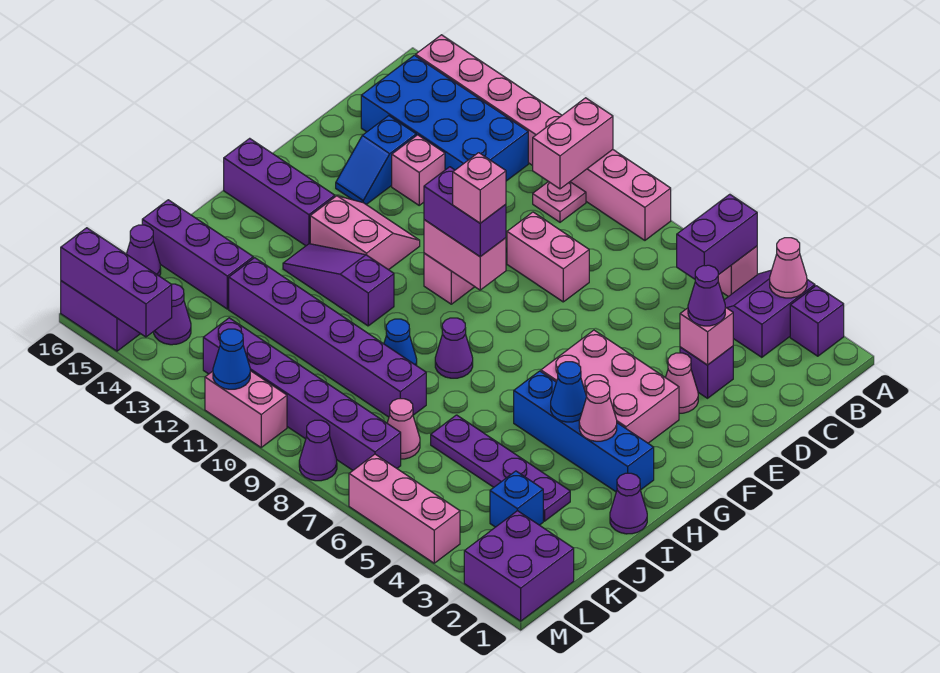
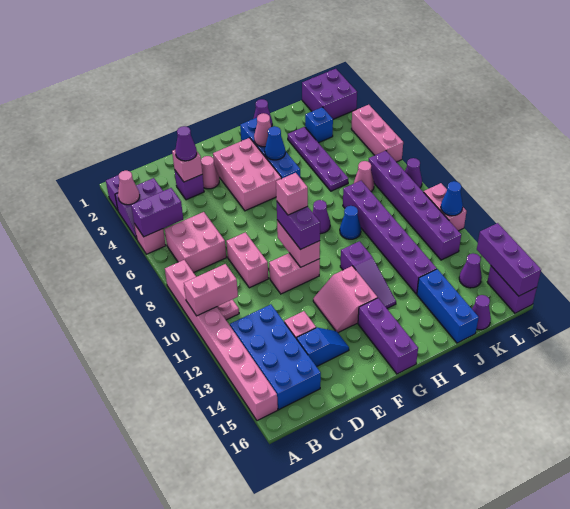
none -> pink 2x2 brick [165,212,226,273]
purple 1x3 brick [142,200,253,309] -> blue 1x3 brick [417,269,479,343]

